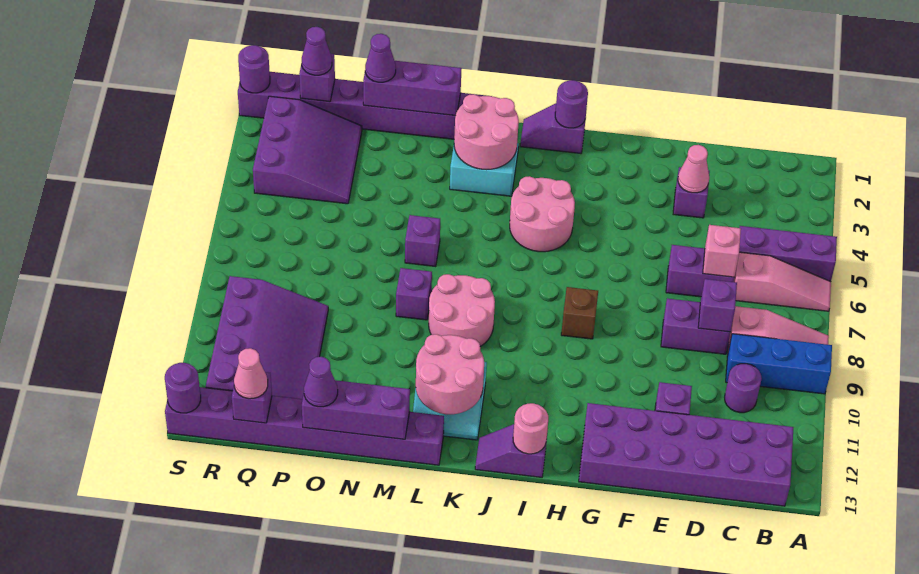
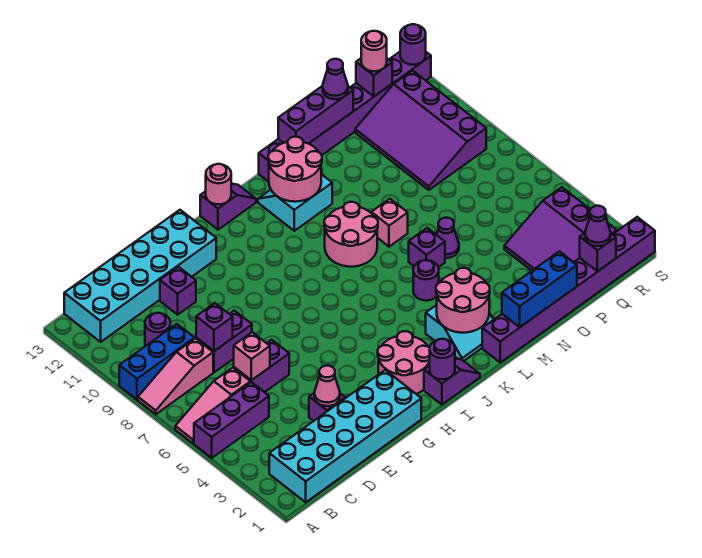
none -> cyan 2x6 brick [269,370,421,502]
purple 2x6 brick [579,403,794,506] -> cyan 2x6 brick [64,210,216,342]
brown 1x1 brick [561,287,598,339] -> none
pink 2x2 round brick [510,176,575,252] -> pink 2x2 round brick moved to [378,331,430,394]
purple 1x3 brick [363,61,462,116] -> blue 1x3 brick [502,251,577,327]
purple 1x1 brick [396,268,432,320] -> pink 1x1 brick [371,199,408,247]
purple 1x1 cone [365,34,396,82] -> purple 1x1 cone moved to [436,218,459,258]
pink 1x1 cone [234,348,268,399] -> pink 1x1 round brick [361,31,387,71]
purple 1x1 round brick [238,45,270,93] -> purple 1x1 round brick moved to [413,260,439,301]

